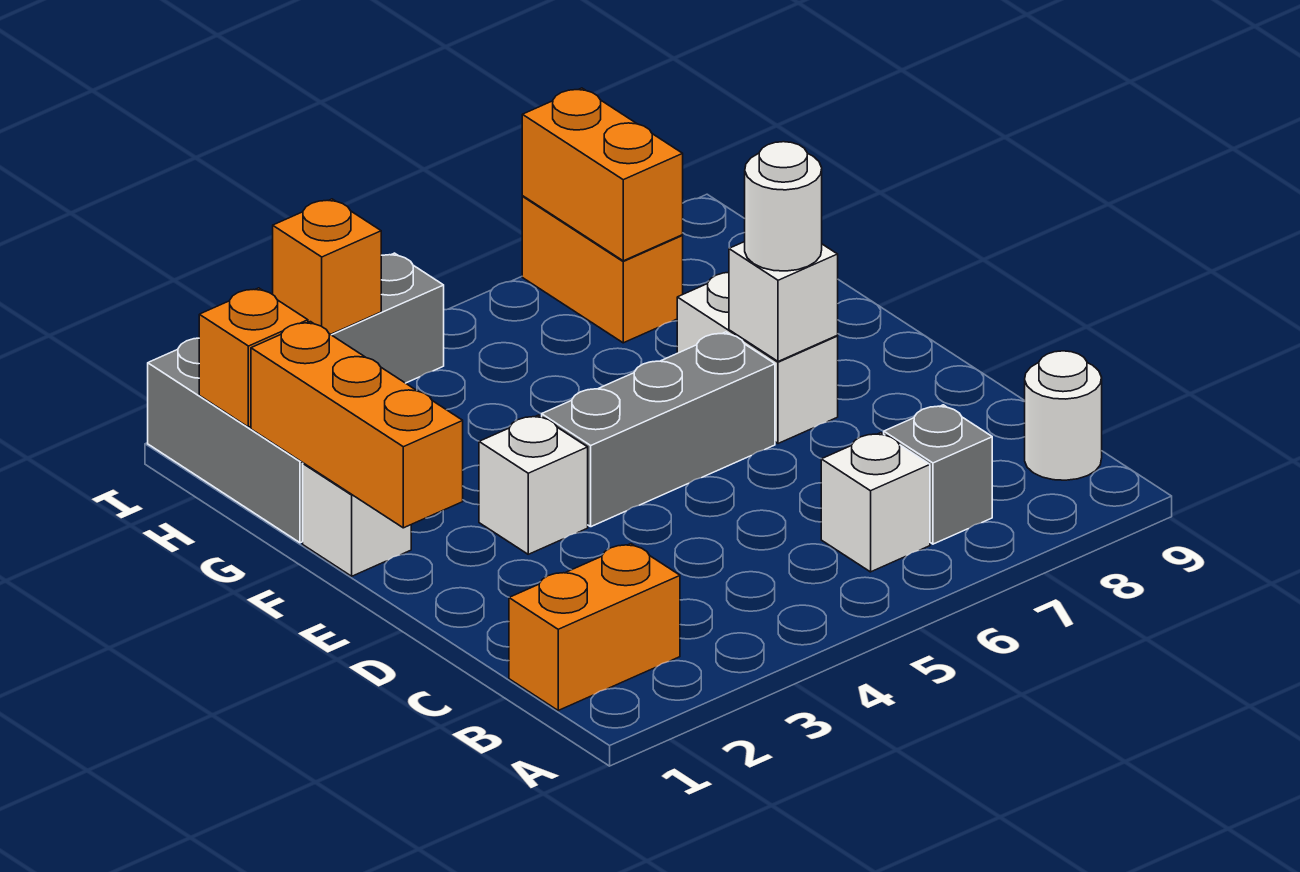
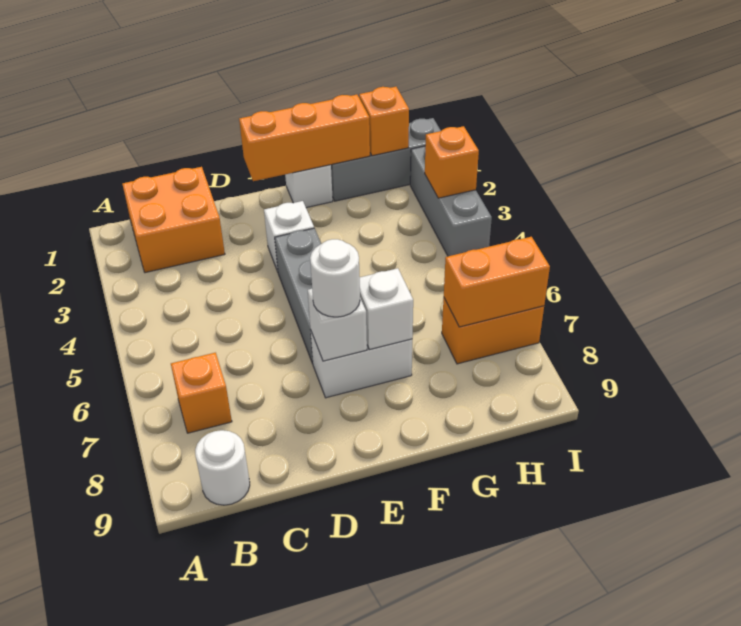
orange 1x2 brick [509,544,680,710] -> orange 2x2 brick [122,167,225,273]
white 1x1 brick [821,433,930,572] -> white 1x1 brick moved to [360,268,413,350]
grey 1x1 brick [884,405,992,544] -> orange 1x1 brick [171,353,232,433]

